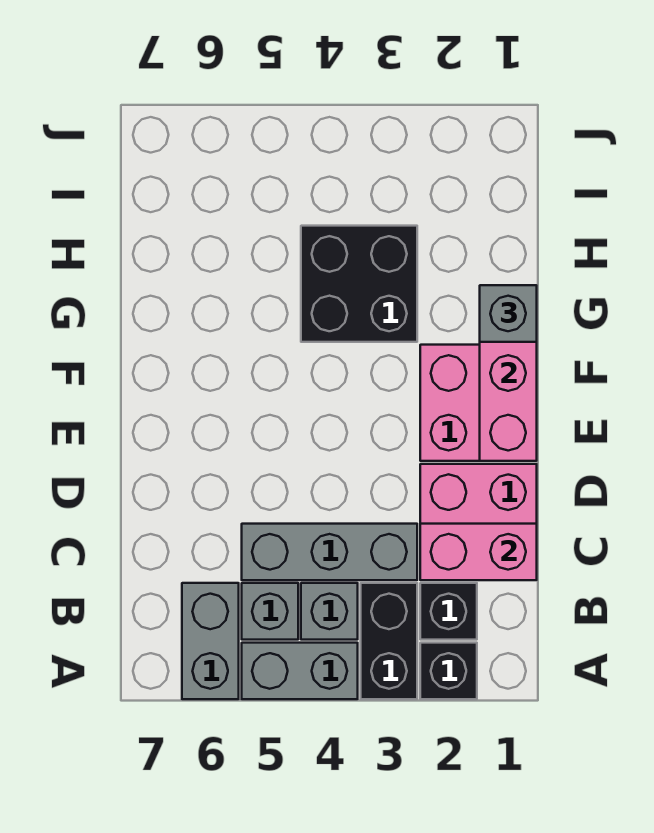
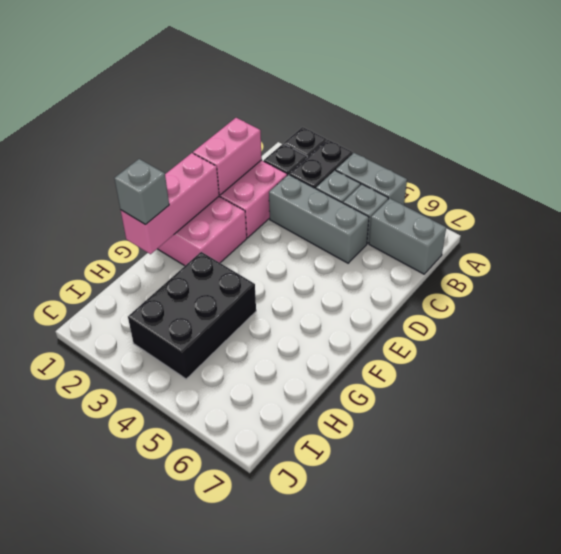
grey 1x2 brick [182,583,239,699] -> grey 1x2 brick turned to [369,198,446,274]
pink 1x2 brick [420,524,537,580] -> pink 1x2 brick turned to [193,118,262,195]
black 2x2 brick [301,226,417,342] -> black 2x3 brick [128,252,256,379]

